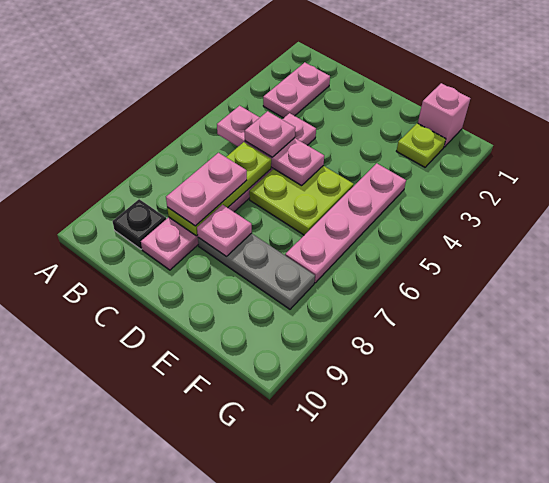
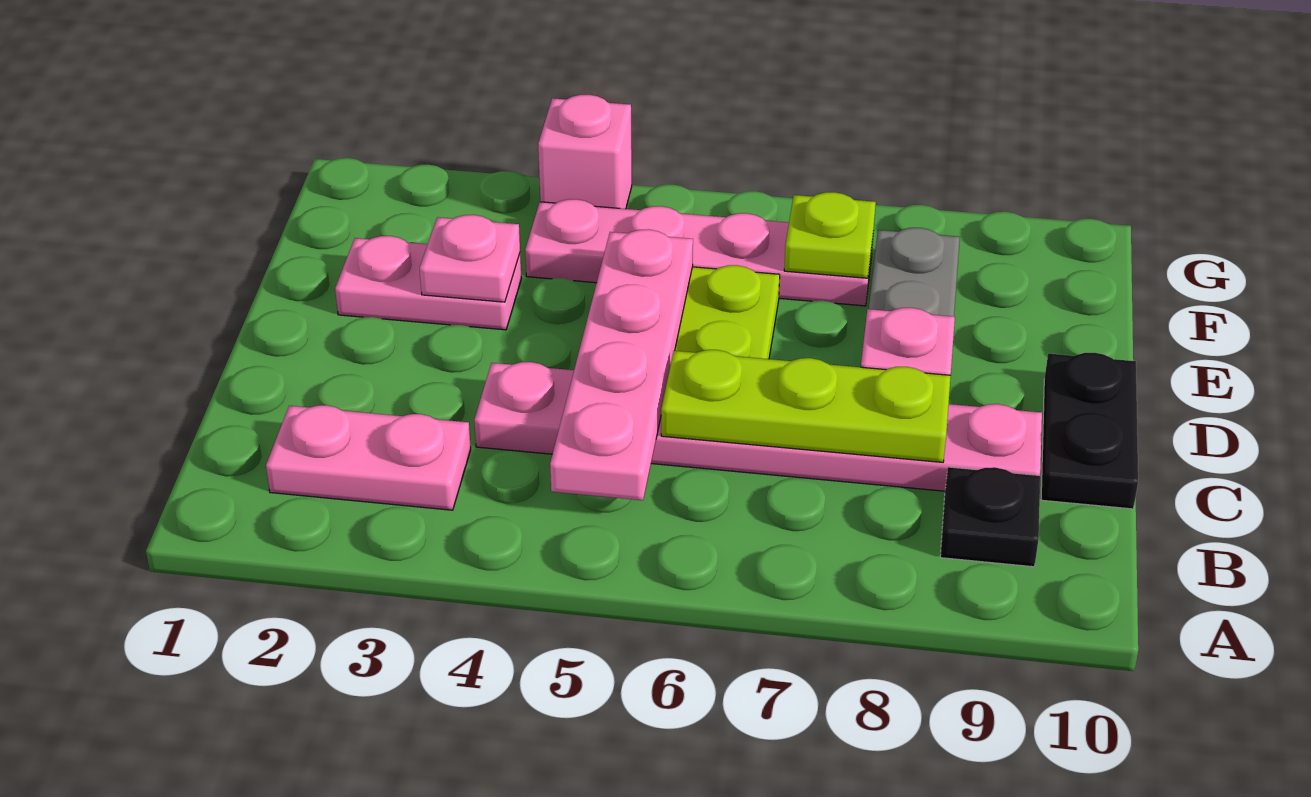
pink 1x3 plate [217,106,324,186] -> pink 1x4 plate [550,229,693,500]
pink 1x1 plate [245,111,295,157] -> pink 1x1 plate moved to [420,215,520,302]
pink 1x2 plate [166,153,247,226] -> pink 1x2 plate moved to [335,236,522,330]
none -> black 1x2 plate [1041,353,1138,509]
pink 1x1 brick [418,83,470,147] -> pink 1x1 brick moved to [538,95,632,209]
lime 1x1 plate [397,123,446,167] -> lime 1x1 plate moved to [784,192,876,278]

